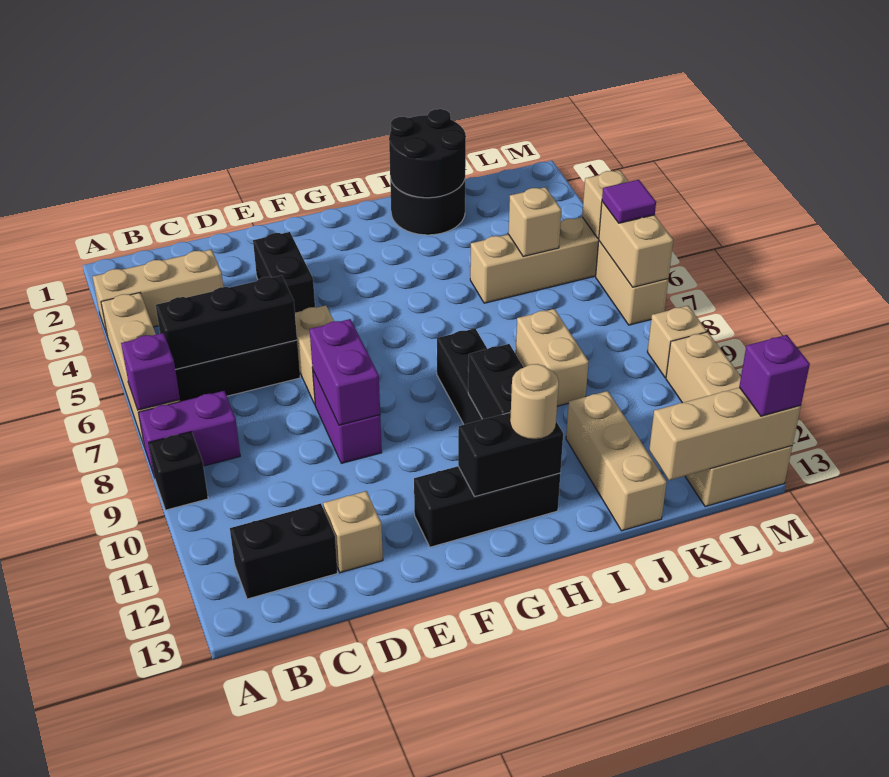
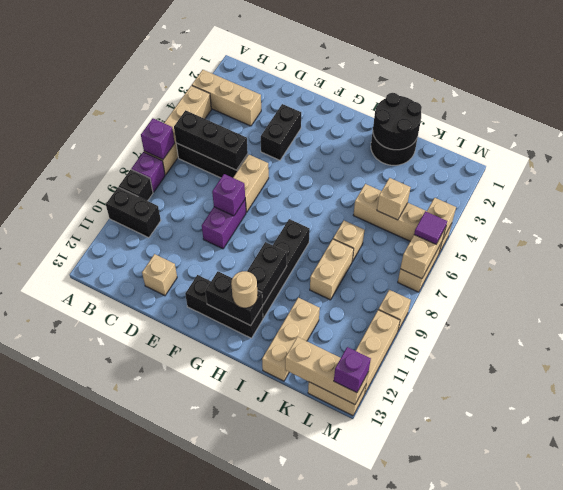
purple 1x2 brick [138,391,240,477] -> purple 1x1 brick [132,152,165,192]
black 1x2 brick [230,503,338,599] -> black 1x2 brick moved to [106,187,161,238]
purple 1x2 brick [310,319,380,425] -> purple 1x1 brick [212,174,245,216]
none -> tan 1x1 brick [333,221,365,261]

